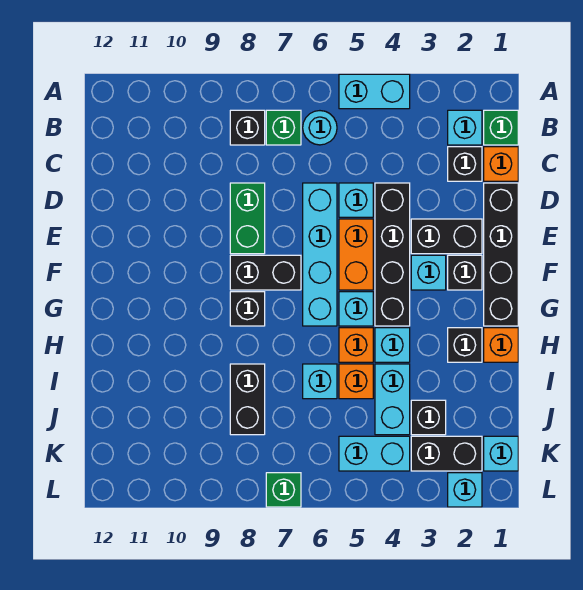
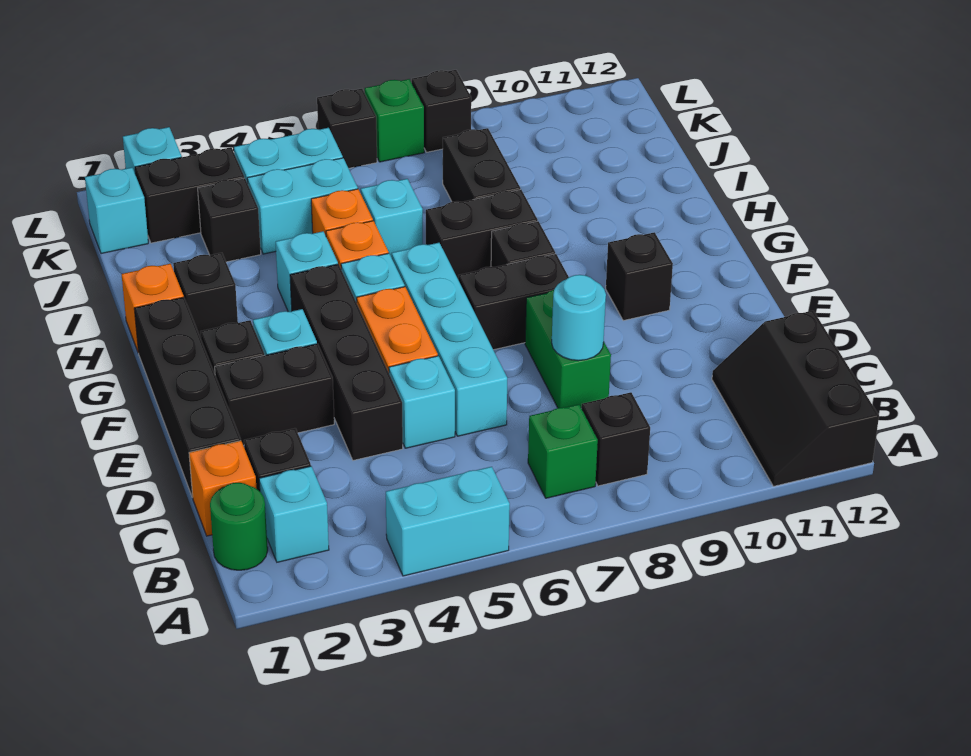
none -> black 2x3 slope [712,311,879,486]
green 1x1 brick [484,110,518,145] -> green 1x1 round brick [210,483,268,570]
cyan 1x1 round brick [303,111,337,145] -> cyan 1x1 round brick moved to [552,275,606,361]
none -> black 1x1 brick [606,232,673,321]
none -> black 1x2 brick [426,190,538,278]
cyan 1x2 brick [375,364,410,435] -> cyan 1x2 brick turned to [247,158,358,254]
none -> black 1x1 brick [317,89,377,168]
none -> black 1x1 brick [412,70,471,152]

